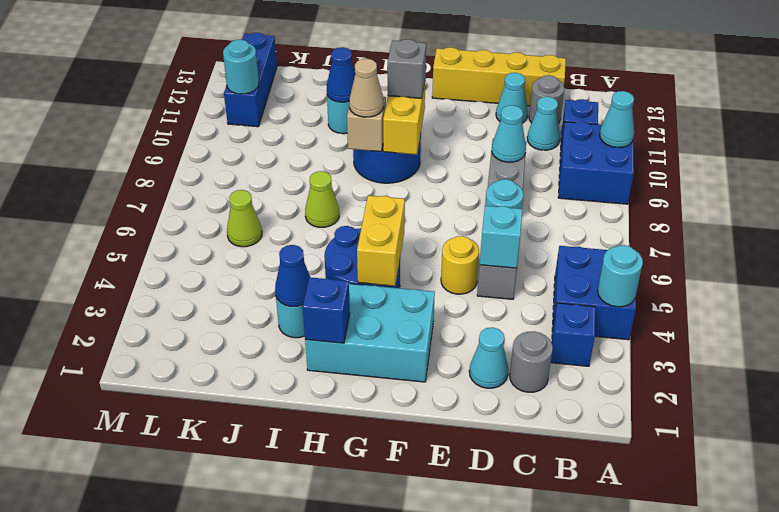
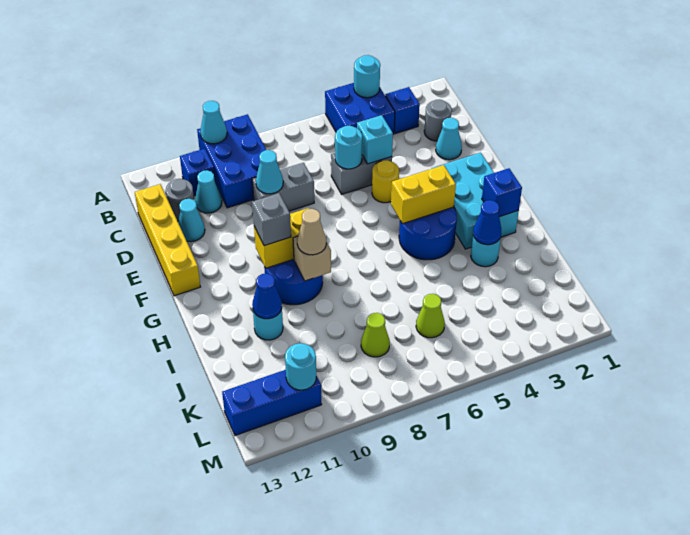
blue 2x2 brick [558,121,634,204] -> blue 2x3 brick [197,114,266,208]
lime 1x1 cone [305,171,339,227] -> lime 1x1 cone moved to [361,313,390,357]

